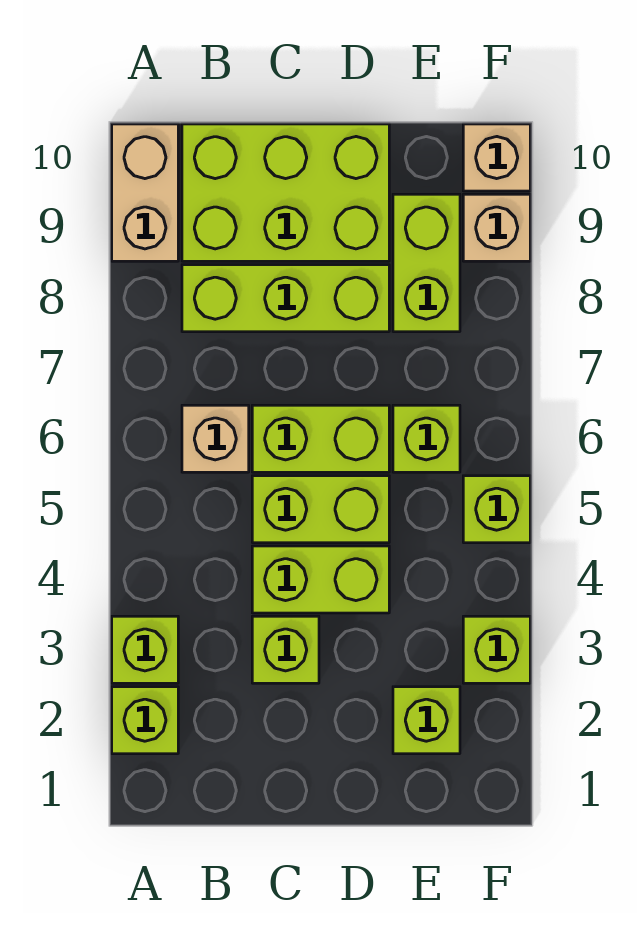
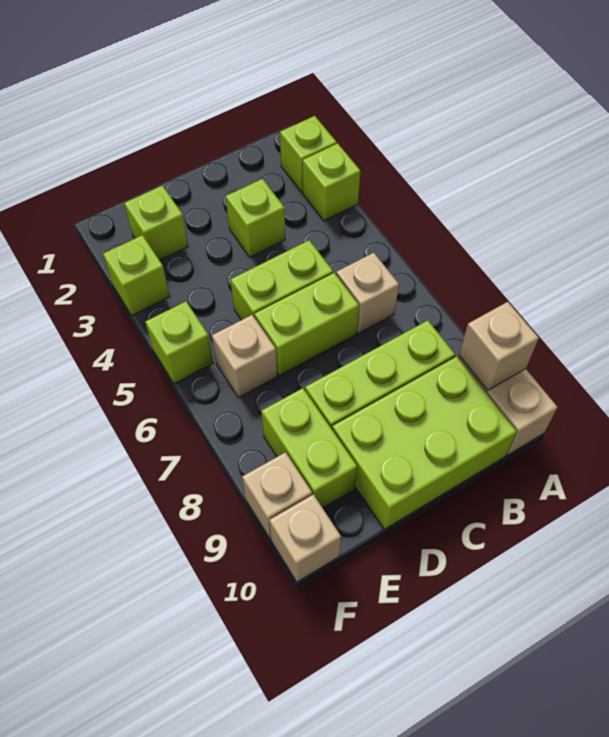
none -> tan 1x1 brick [459,302,539,391]
lime 1x2 brick [252,546,389,613] -> none
lime 1x1 brick [393,405,460,472] -> tan 1x1 brick [212,315,277,398]

